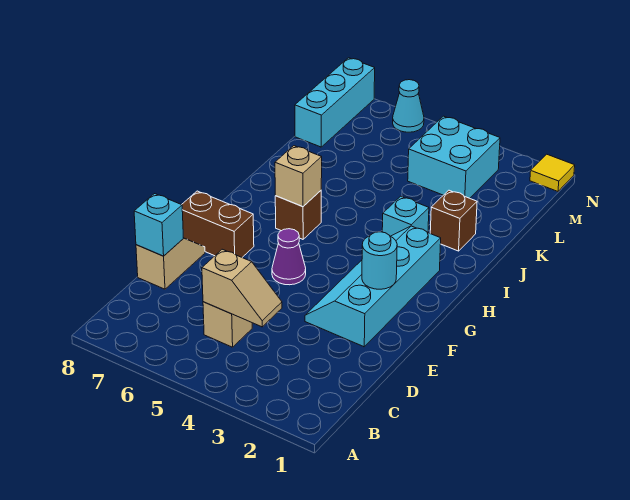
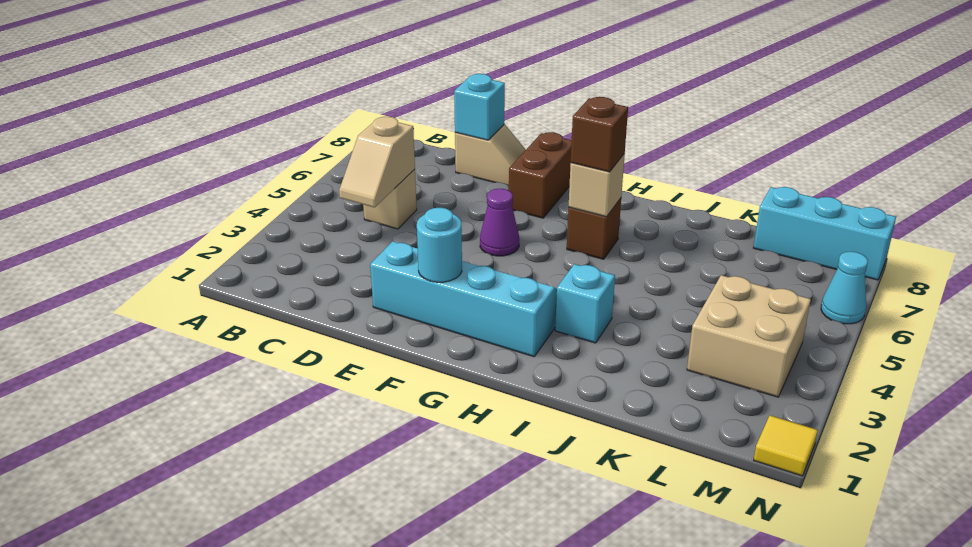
brown 1x1 brick [430,190,477,251] -> brown 1x1 brick moved to [571,97,628,172]
cyan 2x2 brick [408,116,500,198] -> tan 2x2 brick [687,275,811,397]

